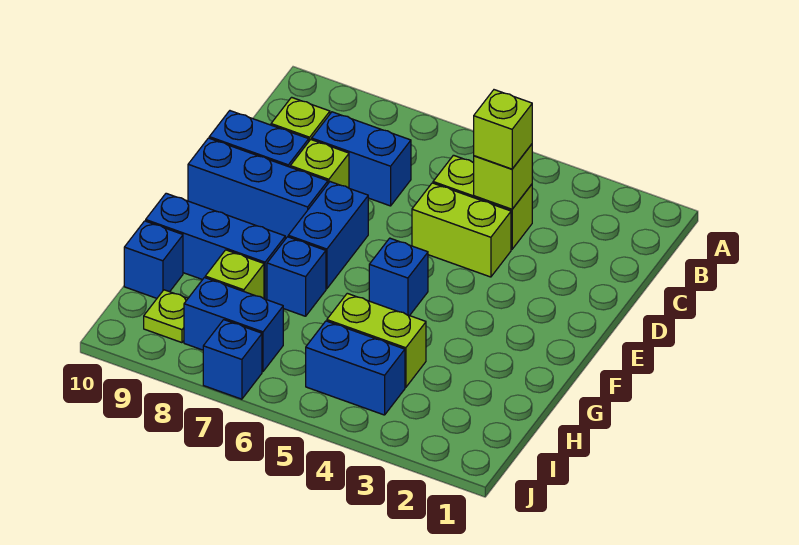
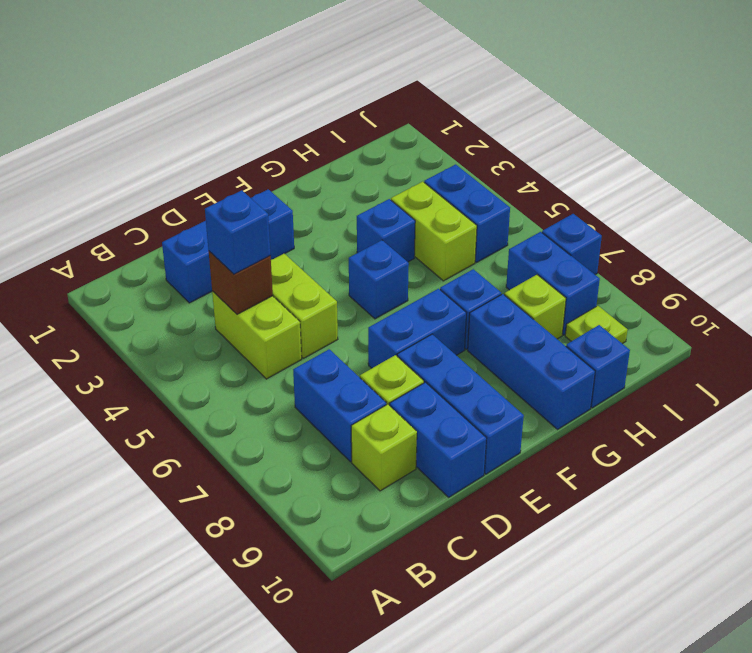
none -> blue 1x3 brick [162,189,294,303]
lime 1x1 brick [473,144,532,209] -> brown 1x1 brick [209,251,273,314]
lime 1x1 brick [474,90,532,169] -> blue 1x1 brick [205,190,270,274]
none -> blue 1x1 brick [357,199,415,262]

